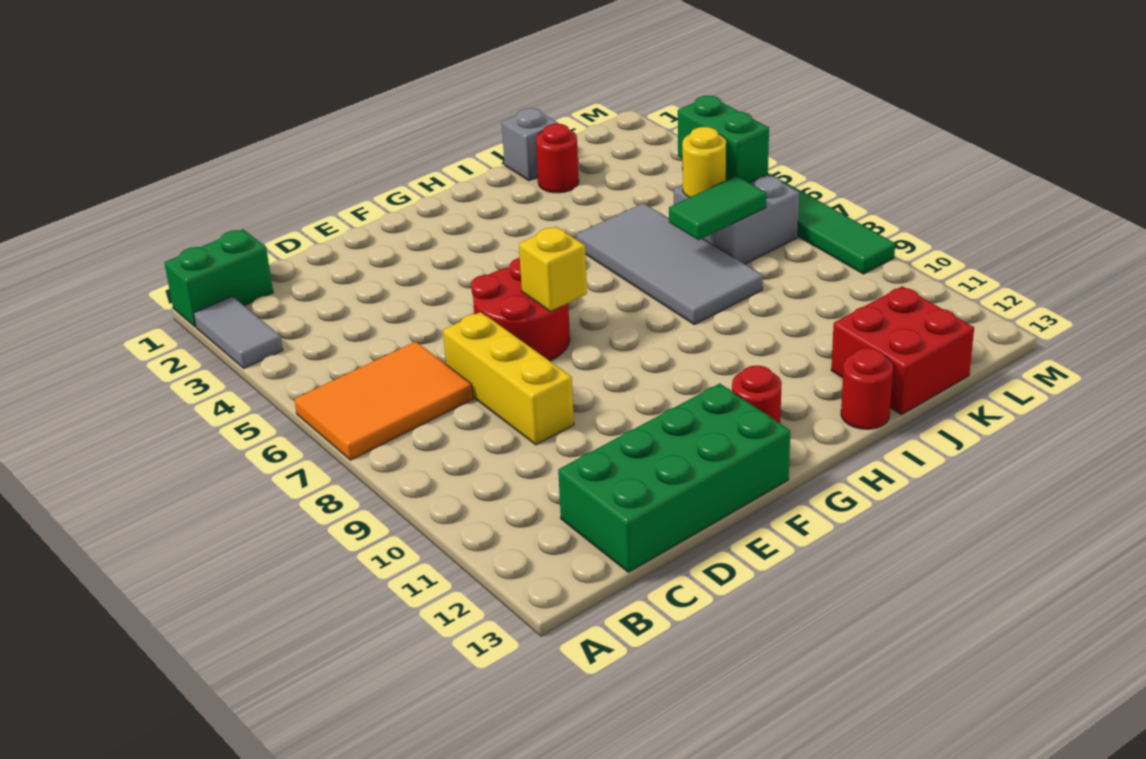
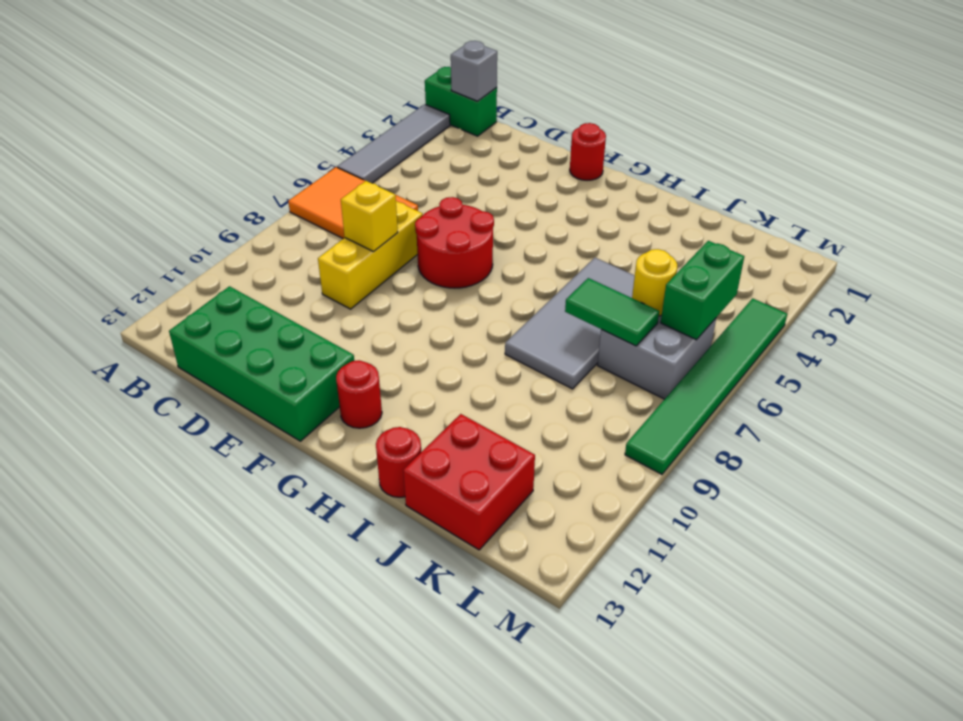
grey 1x2 tile [194,296,283,368] -> grey 1x4 tile [337,104,450,183]
yellow 1x1 brick [519,227,587,312] -> yellow 1x1 brick moved to [341,181,398,251]
grey 1x1 brick [502,108,559,181] -> grey 1x1 brick moved to [451,41,497,101]
red 1x1 round brick [536,124,579,193] -> red 1x1 round brick moved to [570,123,606,180]

